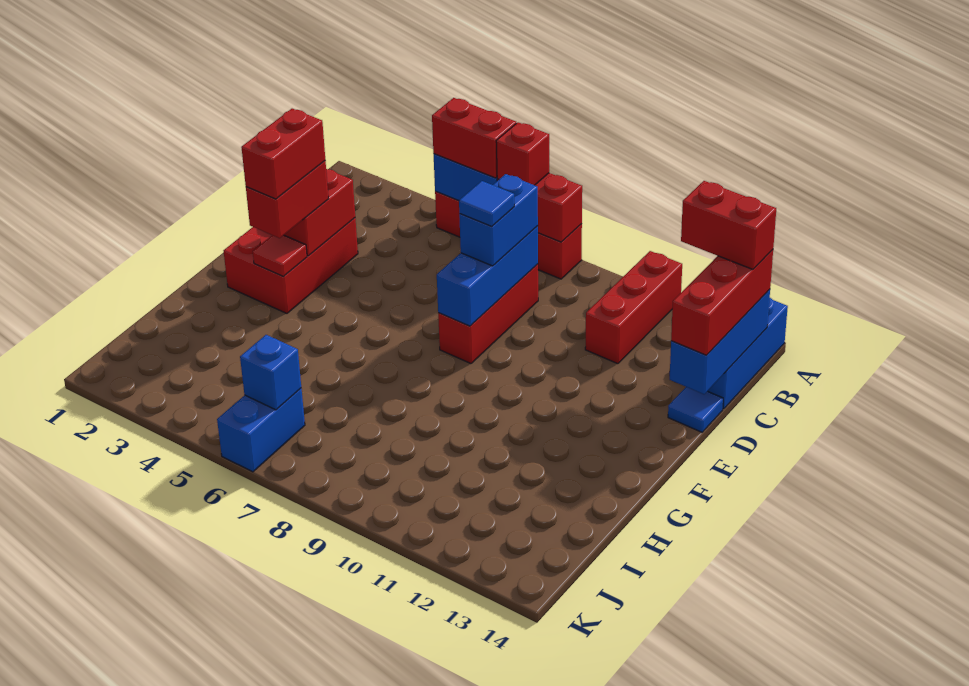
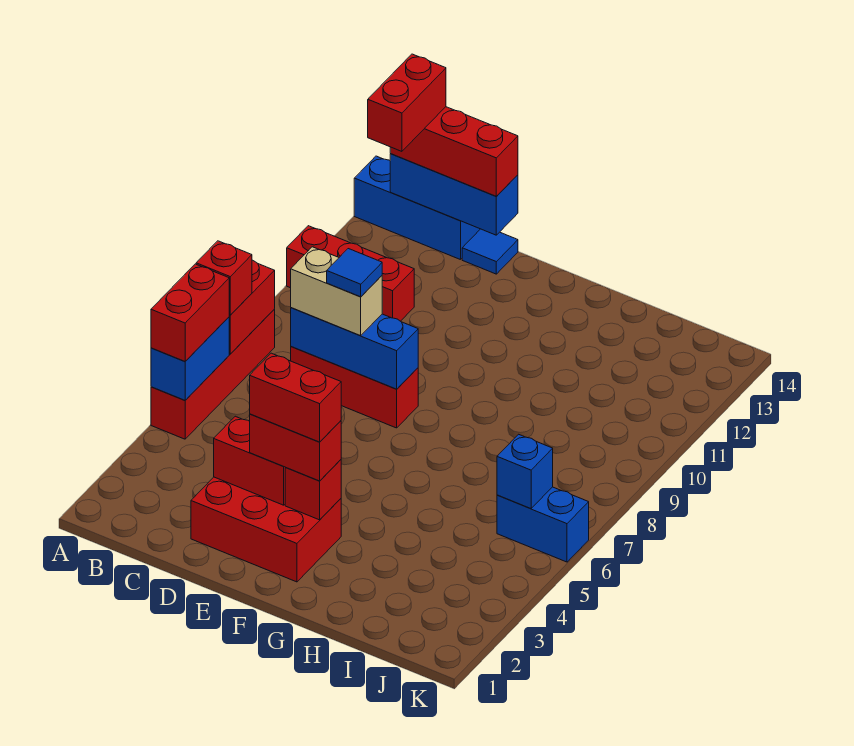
blue 1x2 brick [459,174,538,266] -> tan 1x2 brick [291,247,382,336]
red 1x1 tile [253,235,307,277] -> red 1x1 brick [285,460,341,520]

